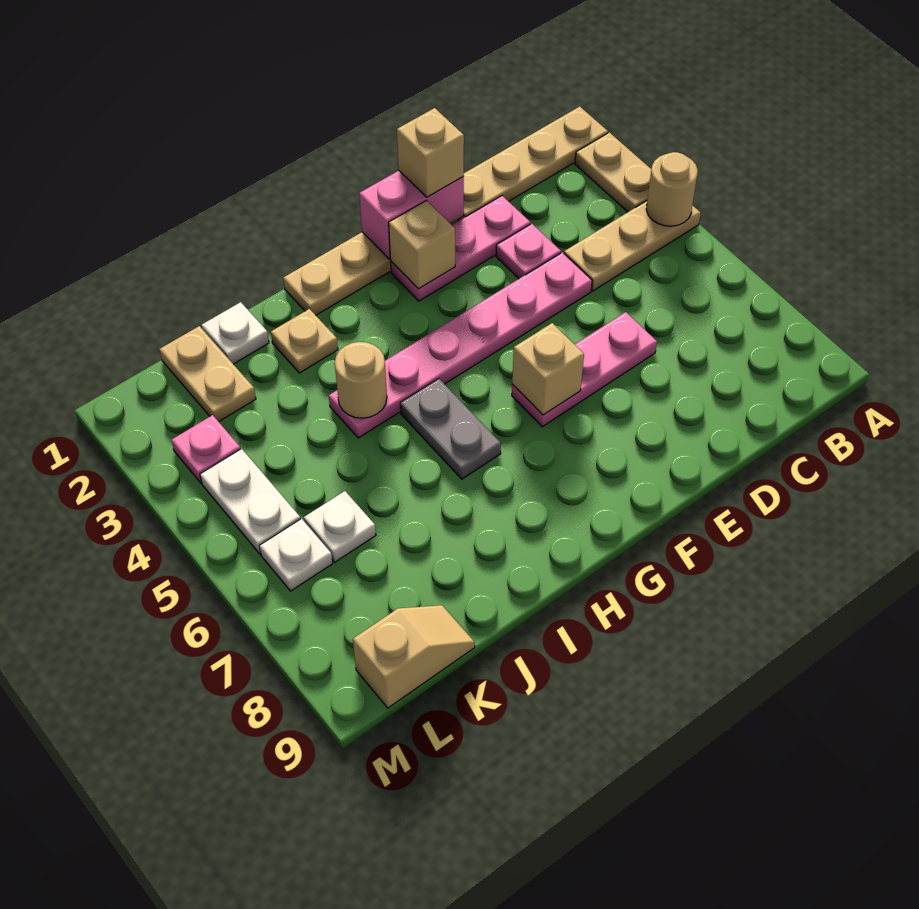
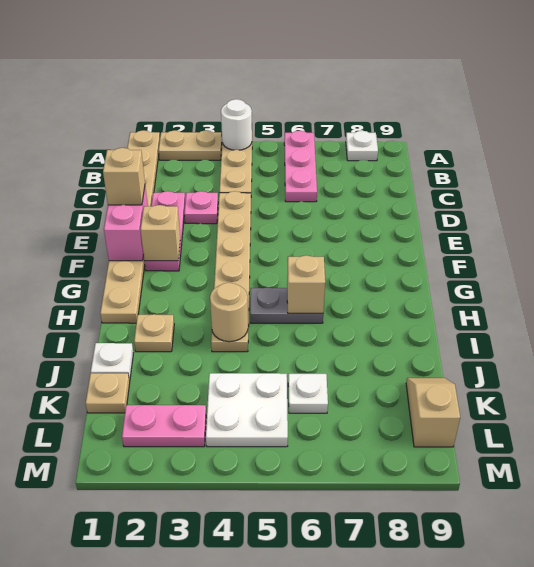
tan 1x1 round brick [646,152,698,226] -> white 1x1 round brick [221,99,252,150]
pink 1x6 plate [329,252,592,438] -> tan 1x6 plate [211,191,251,352]
pink 1x3 plate [512,312,657,427] -> pink 1x3 plate moved to [284,131,317,202]
tan 1x1 brick [512,323,584,415] -> tan 1x1 brick moved to [287,255,325,313]
tan 1x2 plate [159,326,256,422] -> tan 1x1 plate [86,373,130,413]
pink 1x1 plate [171,415,241,483] -> pink 1x2 plate [122,405,206,447]
white 1x2 plate [200,449,300,554] -> white 2x2 plate [206,373,288,447]
white 1x1 plate [259,519,333,591] -> white 1x1 plate moved to [346,131,378,161]

